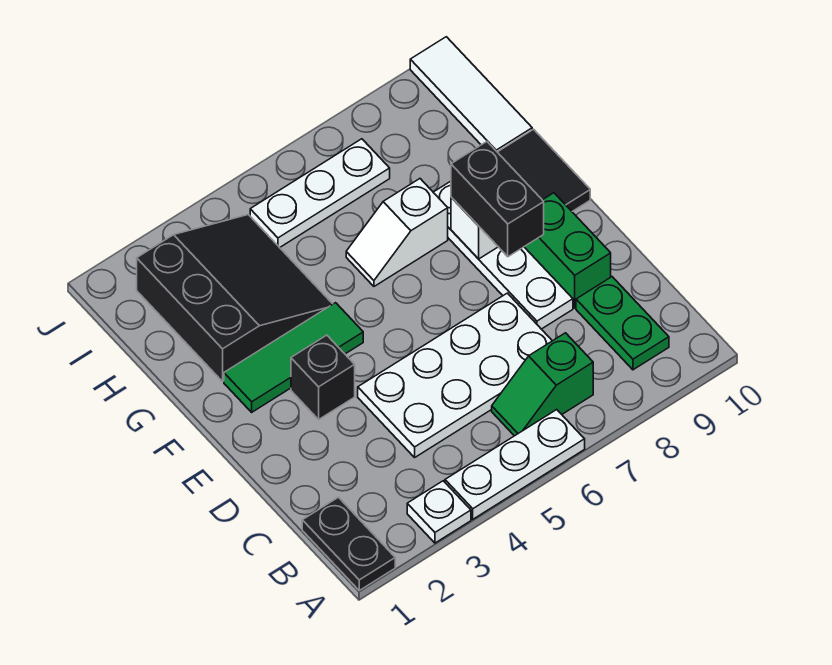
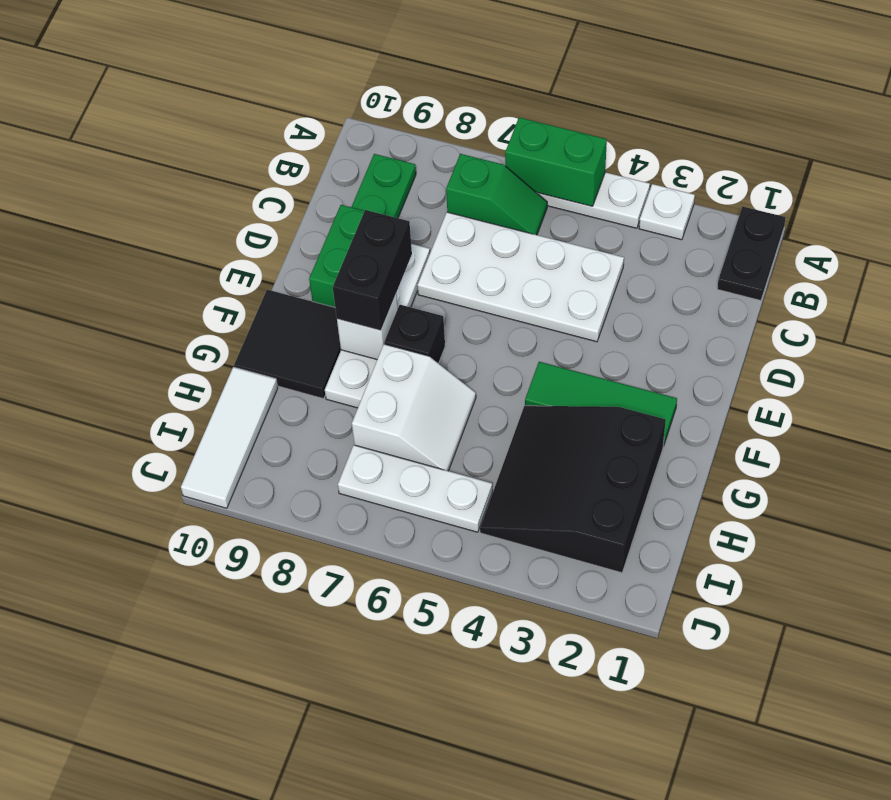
none -> green 1x2 brick [505,118,607,206]
black 1x1 brick [291,335,355,419] -> black 1x1 brick moved to [384,305,445,363]
white 1x2 slope [346,179,448,286] -> white 2x2 slope [352,344,476,471]

